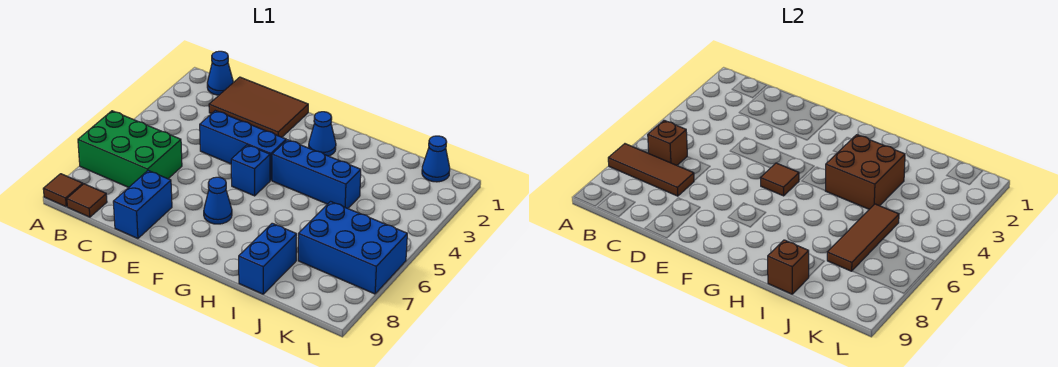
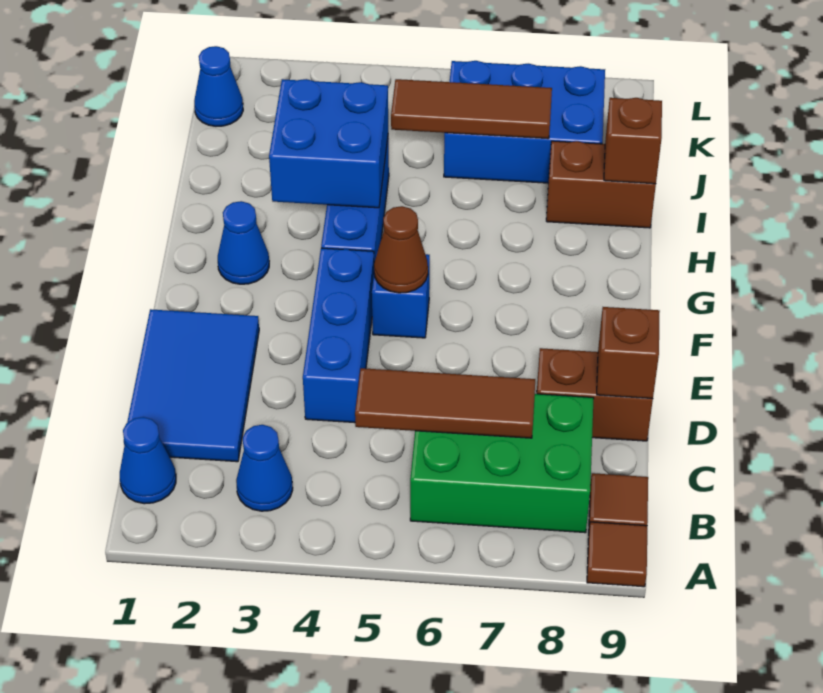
green 2x3 brick [78,111,182,187] -> green 2x3 brick turned to [410,394,594,533]
brown 1x3 tile [608,144,694,196] -> brown 1x3 tile turned to [355,368,535,438]
brown 1x1 brick [648,120,687,165] -> brown 1x1 brick moved to [597,307,660,399]
brown 2x3 tile [209,77,308,137] -> blue 2x3 tile [124,309,259,462]
blue 1x2 brick [113,171,172,239] -> brown 1x2 brick [537,348,653,441]
brown 1x1 tile [761,163,799,196] -> brown 1x1 cone [374,206,428,293]
blue 1x1 cone [204,177,232,224] -> blue 1x1 cone moved to [236,425,293,511]
brown 2x2 brick [825,135,905,209] -> blue 2x2 brick [269,79,388,208]
blue 1x2 brick [239,223,297,294] -> brown 1x2 brick [546,141,656,228]
blue 2x3 brick [298,202,407,294] -> blue 2x3 brick turned to [444,61,605,183]

